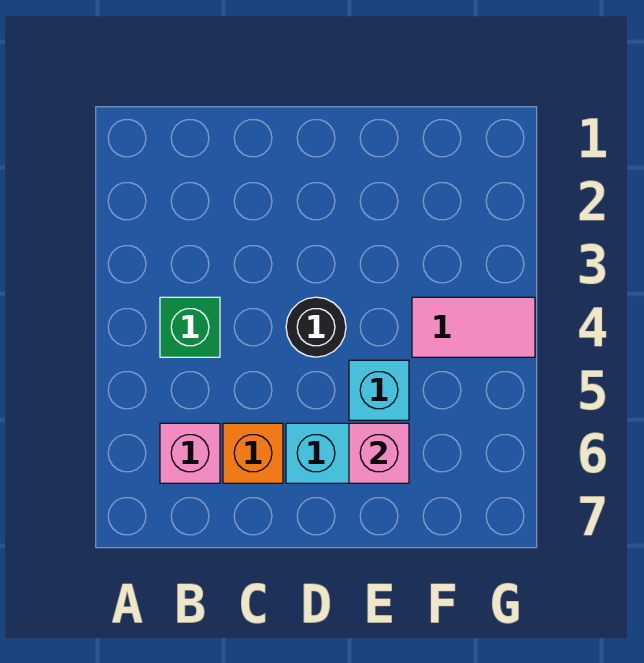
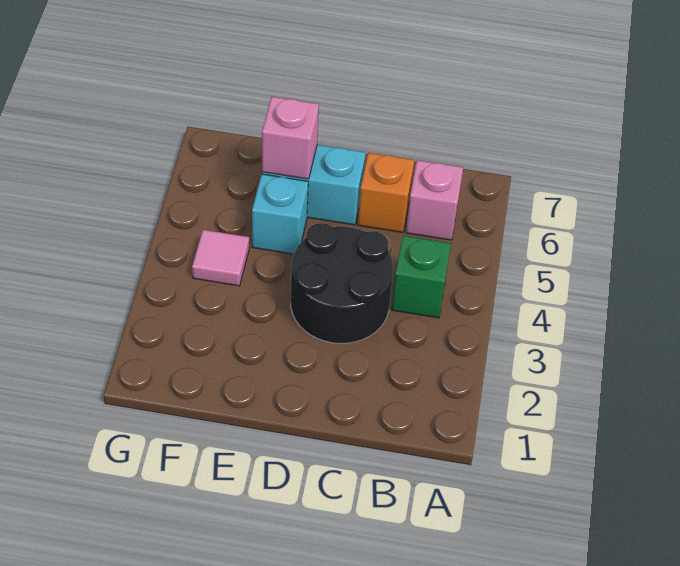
black 1x1 round brick [286,297,346,357] -> black 2x2 round brick [291,223,393,344]
pink 1x2 tile [412,297,535,357] -> pink 1x1 tile [192,230,249,286]

